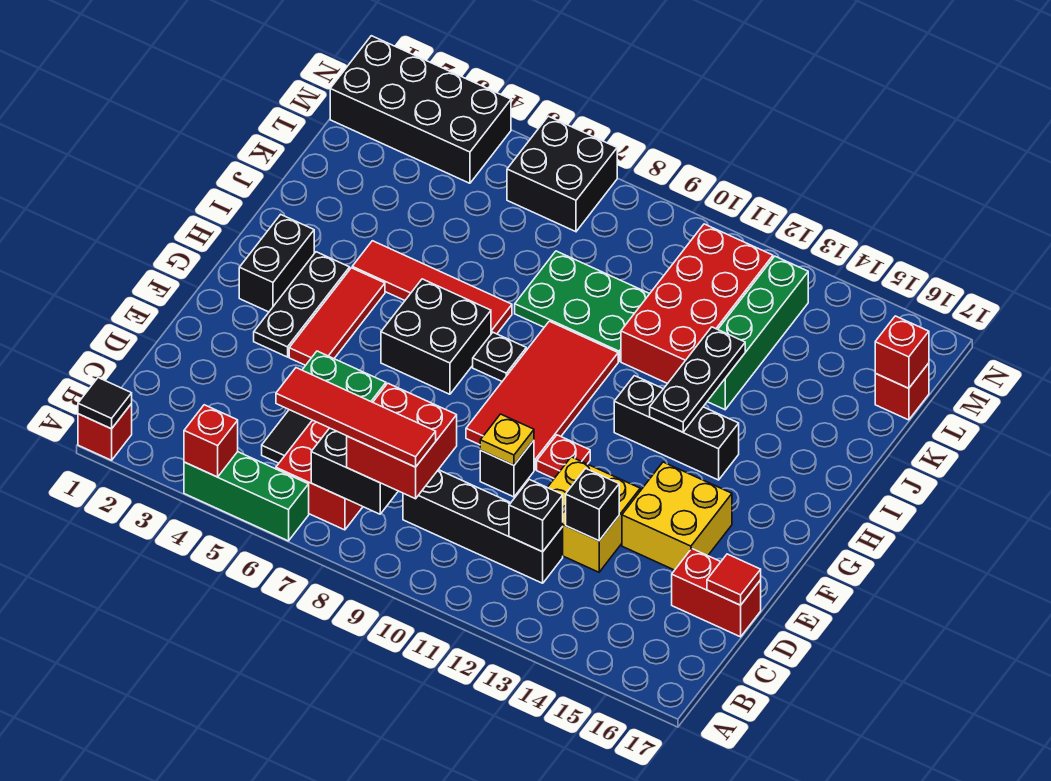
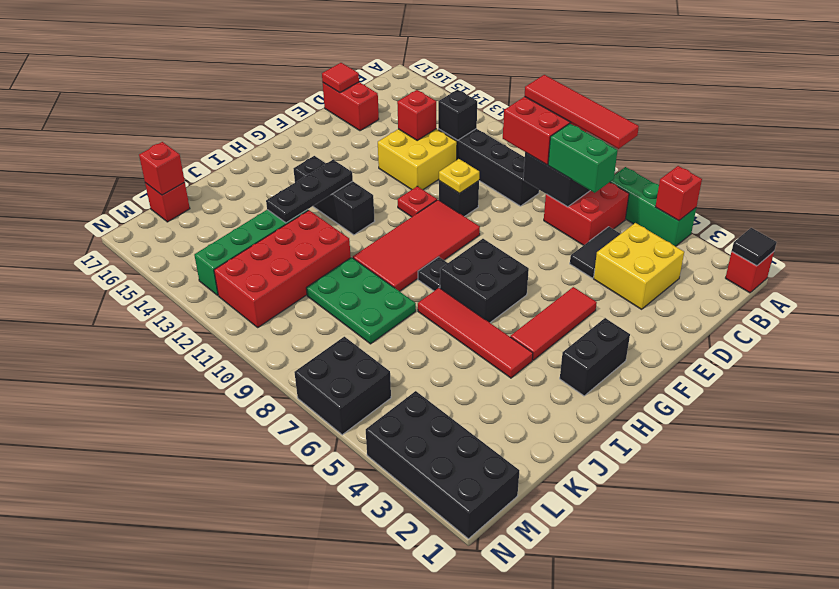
black 1x1 brick [566,468,619,541] -> red 1x1 brick [397,90,436,140]
yellow 2x2 brick [622,462,732,570] -> yellow 2x2 brick moved to [594,223,684,309]
black 1x3 plate [254,252,350,357] -> none

